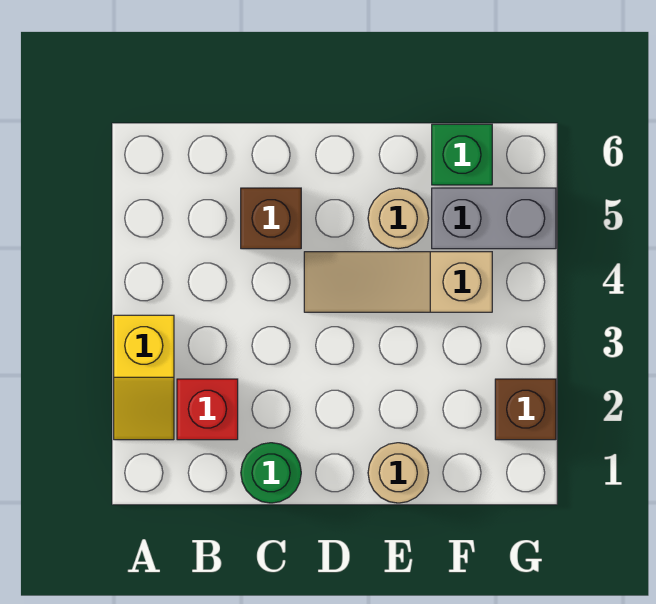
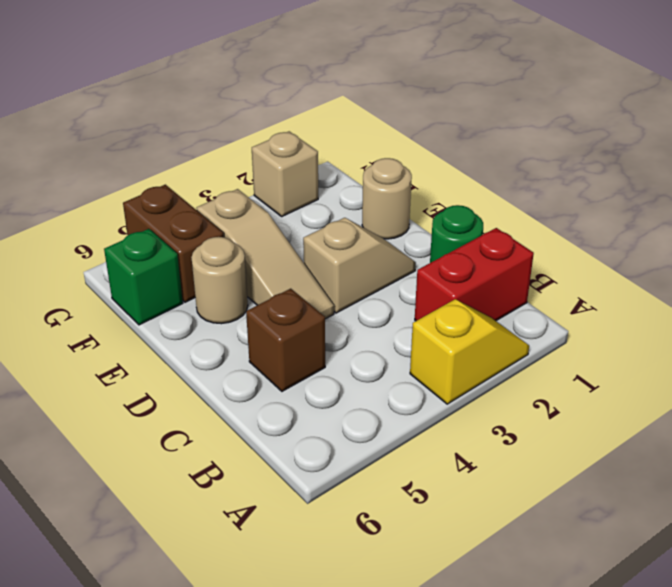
red 1x1 brick [177,379,238,440] -> red 1x2 brick [415,228,534,321]
none -> tan 1x2 slope [303,218,416,313]
grey 1x2 brick [432,188,556,249] -> brown 1x2 brick [123,185,224,302]
brown 1x1 brick [495,379,556,440] -> tan 1x1 brick [252,131,318,216]

